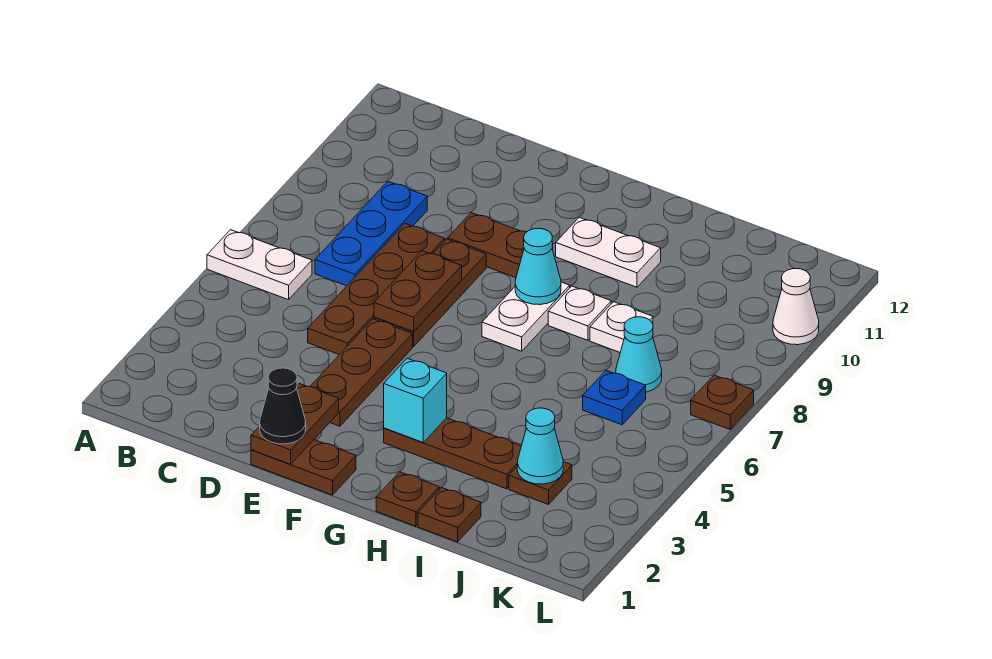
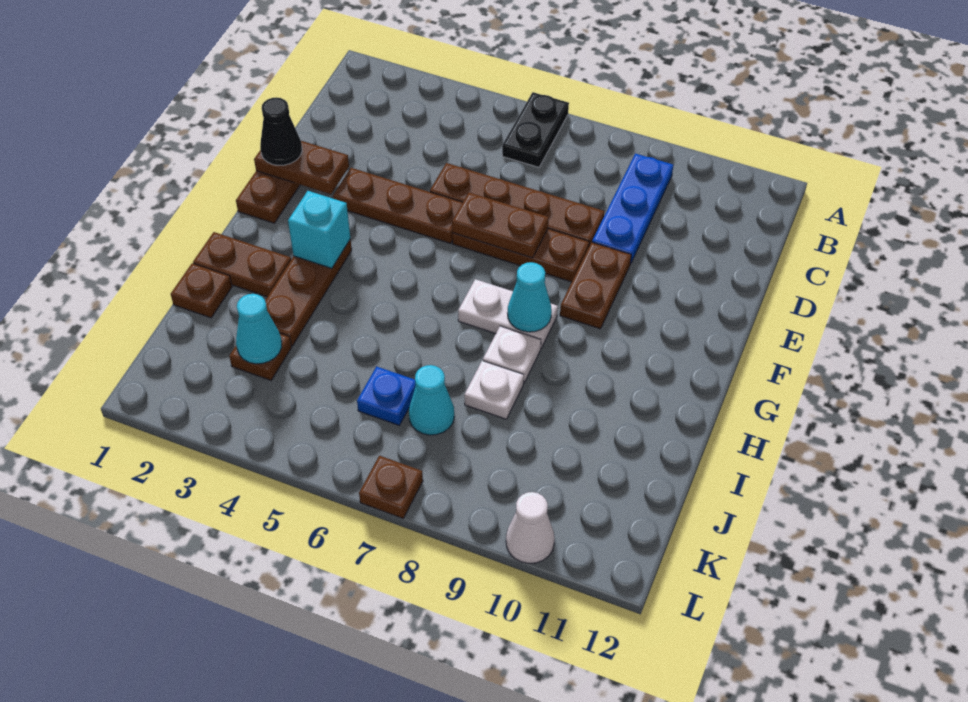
white 1x2 plate [207,230,312,300] -> black 1x2 plate [502,92,569,167]
blue 1x3 plate [315,181,427,286] -> blue 1x3 plate turned to [592,153,673,264]
white 1x2 plate [556,217,661,287] -> none
brown 1x1 plate [376,472,439,526] -> brown 1x2 plate [193,232,291,297]

